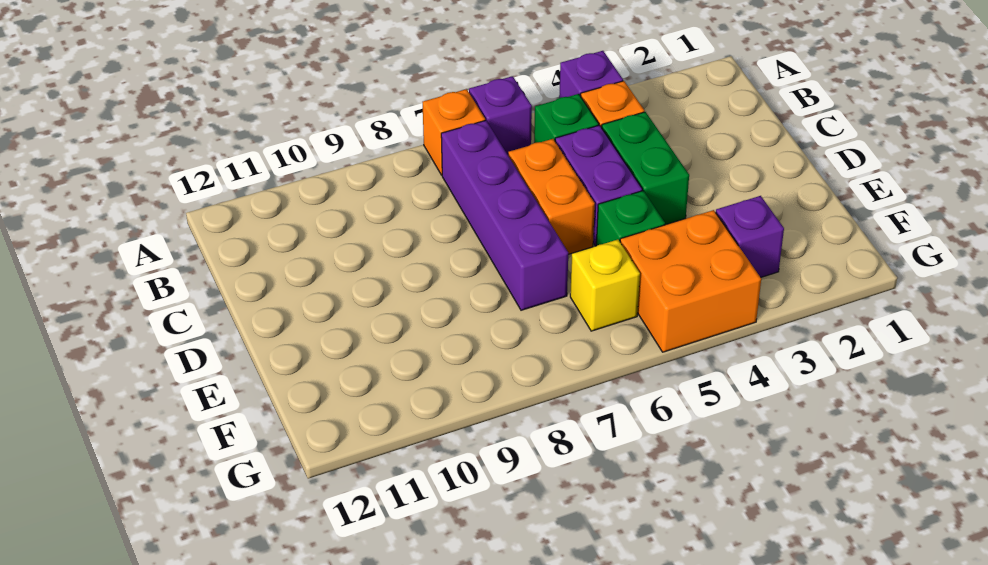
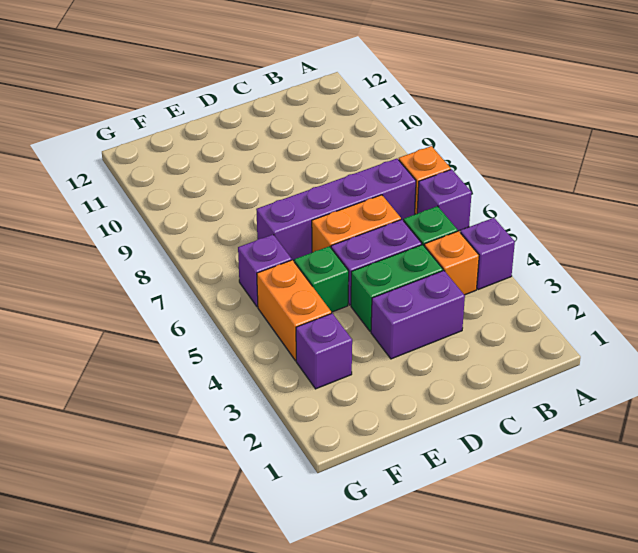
none -> purple 1x2 brick [371,271,465,359]
orange 2x2 brick [620,210,761,352] -> orange 1x2 brick [257,260,331,361]
yellow 1x1 brick [570,240,640,331] -> purple 1x1 brick [238,235,292,307]

